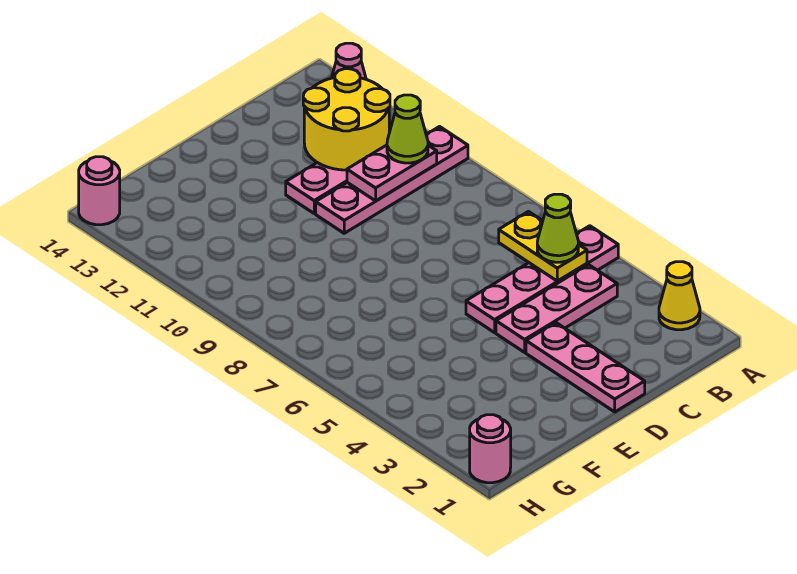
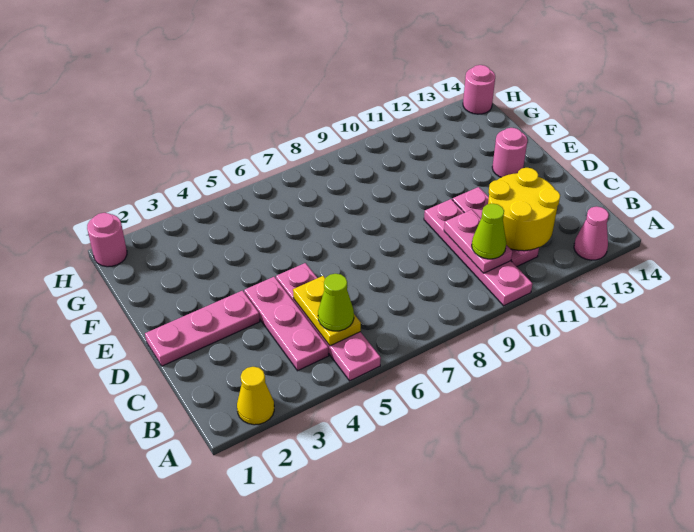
yellow 1x2 plate [499,212,587,281] -> yellow 1x2 plate turned to [293,276,361,346]
none -> pink 1x1 round brick [492,128,527,177]

